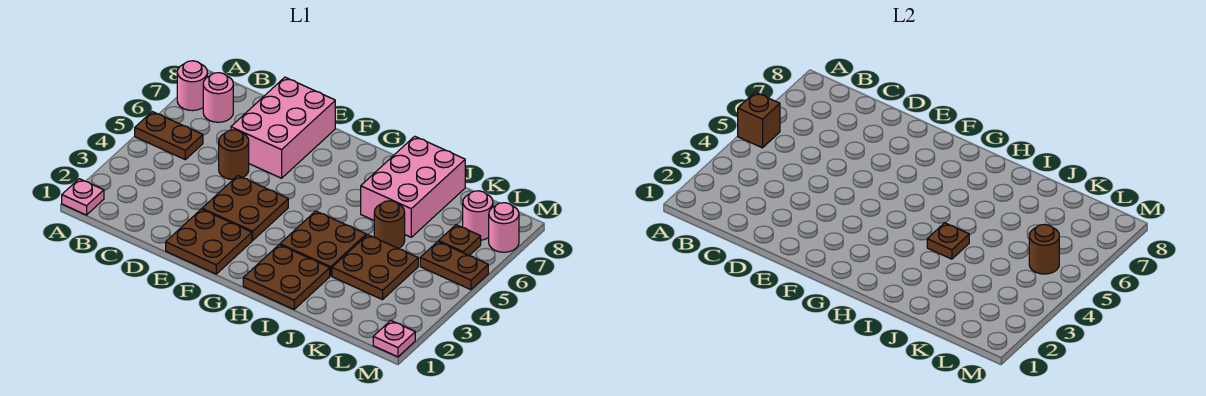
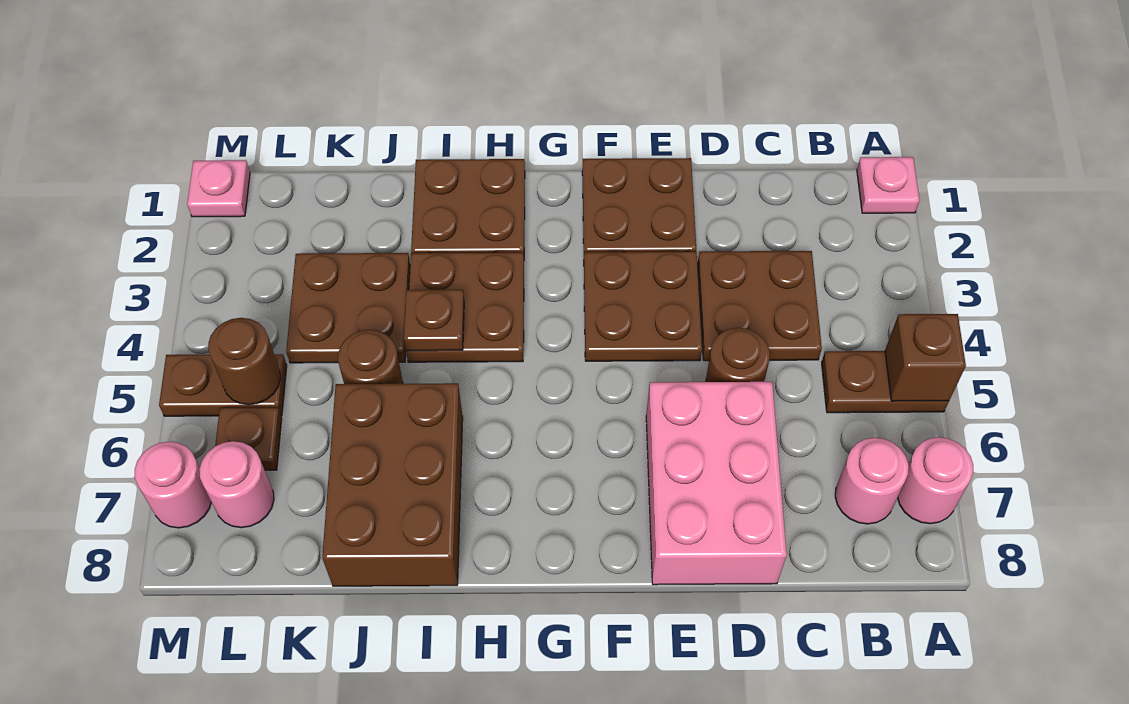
none -> brown 2x2 plate [698,251,822,361]
pink 2x3 brick [361,136,465,237] -> brown 2x3 brick [322,383,463,586]

